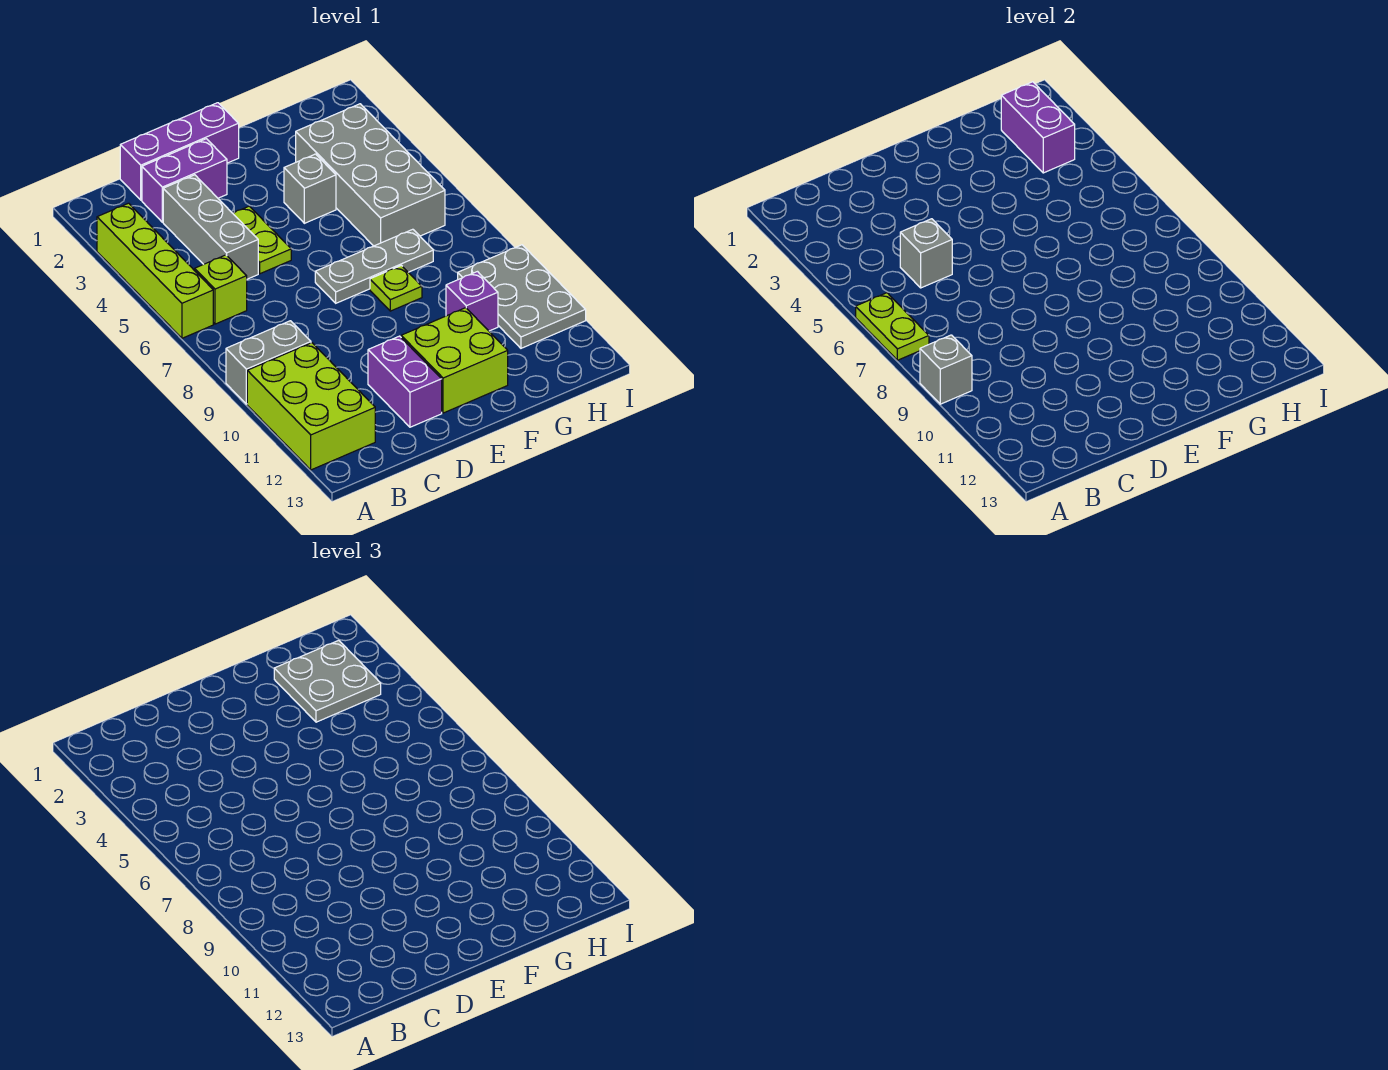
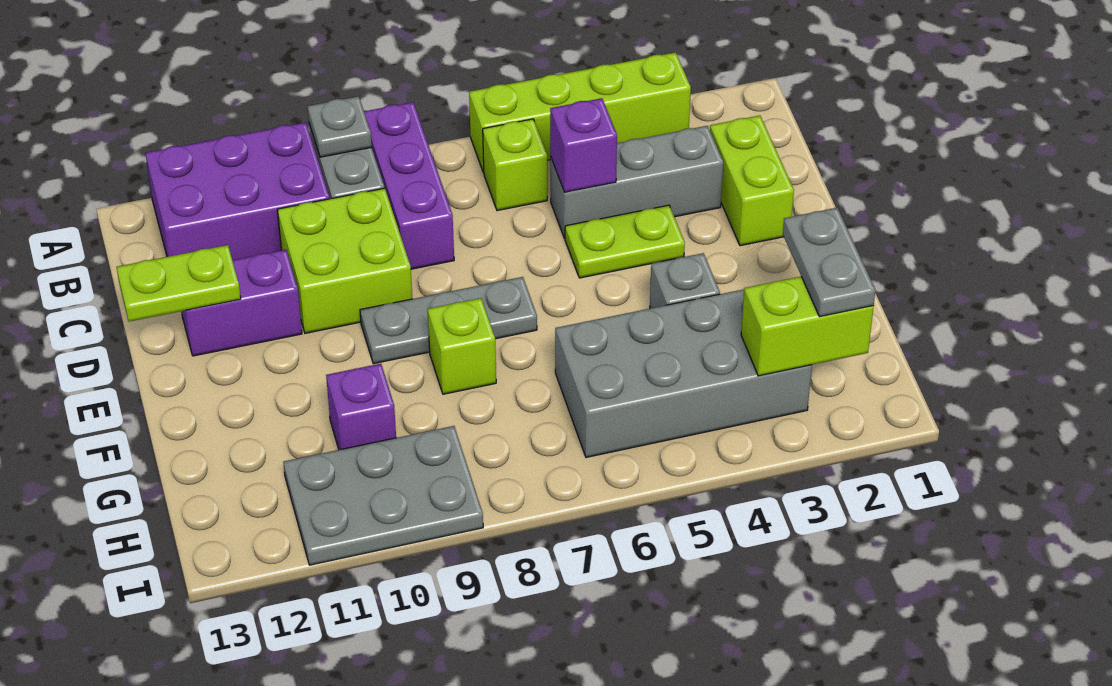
lime 1x2 plate [856,293,929,360] -> lime 1x2 plate moved to [117,245,241,321]
grey 1x1 brick [920,335,972,404] -> grey 1x1 plate [308,96,372,157]
lime 2x3 brick [247,343,375,470] -> purple 2x3 brick [146,122,330,260]
purple 1x3 brick [120,103,239,200] -> purple 1x3 brick moved to [364,102,454,269]
purple 1x2 brick [142,139,227,222] -> lime 1x2 brick [710,116,794,246]
grey 1x1 brick [900,219,952,288] -> purple 1x1 brick [550,98,617,192]
grey 1x3 plate [315,229,433,303] -> grey 1x3 plate turned to [360,277,537,364]
lime 2x2 brick [401,308,508,413] -> lime 2x2 brick moved to [277,188,412,333]
lime 1x1 plate [370,265,422,311] -> lime 1x1 brick [428,298,496,394]
grey 2x2 plate [274,640,381,722] -> grey 1x2 plate [783,208,875,317]
purple 1x2 brick [1001,82,1075,173] -> lime 1x2 brick [741,277,874,376]

